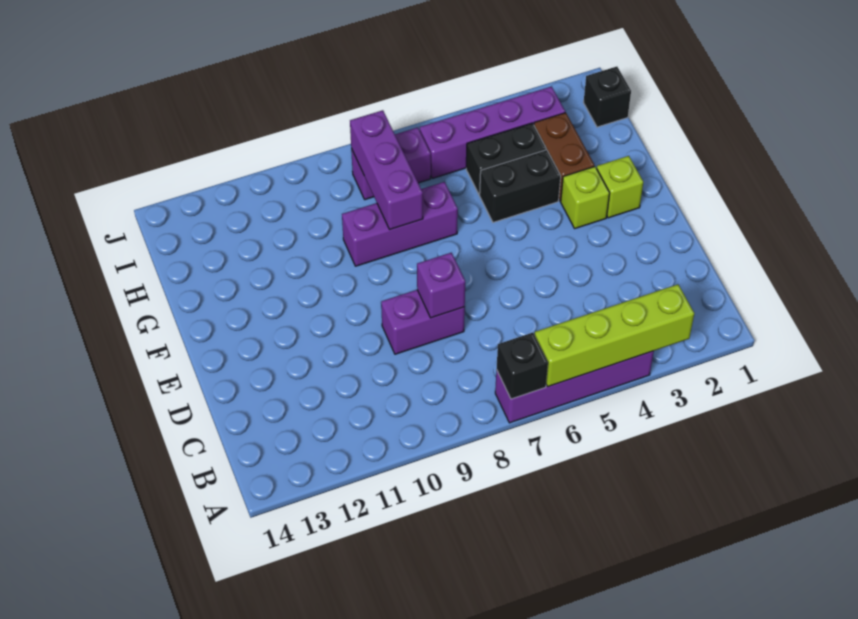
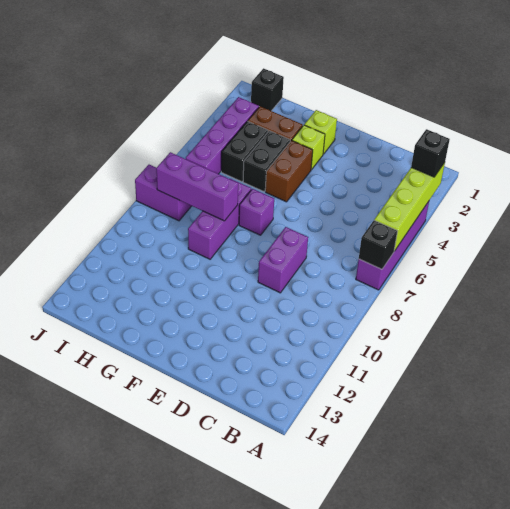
none -> black 1x1 brick [411,129,450,177]
purple 1x1 brick [417,253,465,318] -> purple 1x1 brick moved to [239,189,274,235]
none -> brown 1x2 brick [265,141,313,202]
purple 1x2 brick [351,128,431,200] -> purple 1x2 brick turned to [135,165,191,221]

